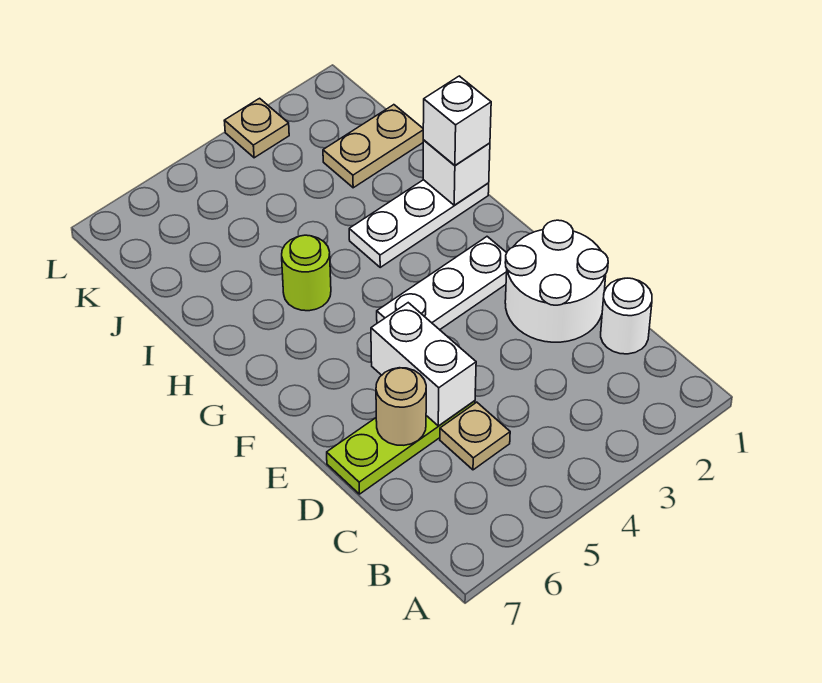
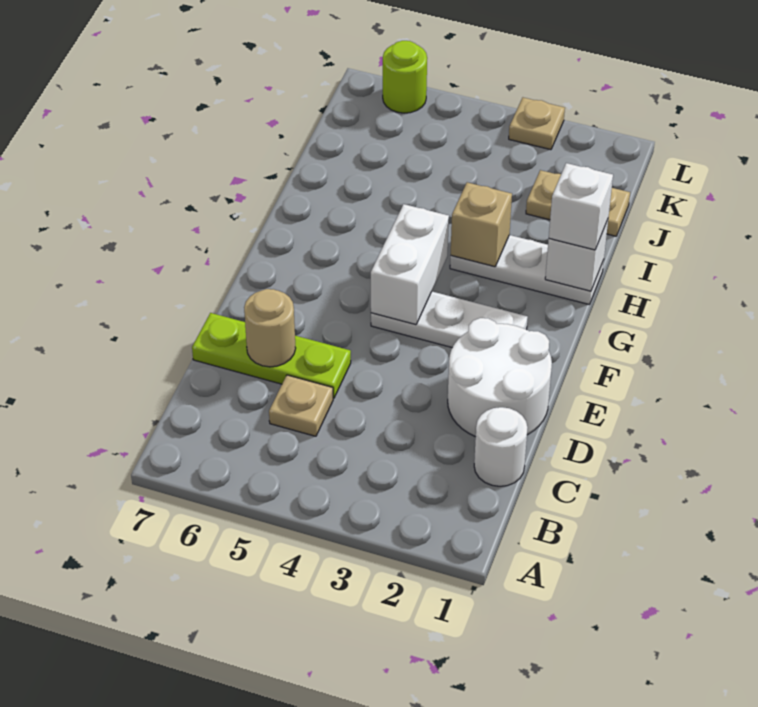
white 1x2 brick [371,303,476,426] -> white 1x2 brick moved to [371,204,449,325]
none -> tan 1x1 brick [451,182,512,267]
lime 1x1 round brick [282,235,331,311] -> lime 1x1 round brick moved to [383,41,427,113]

